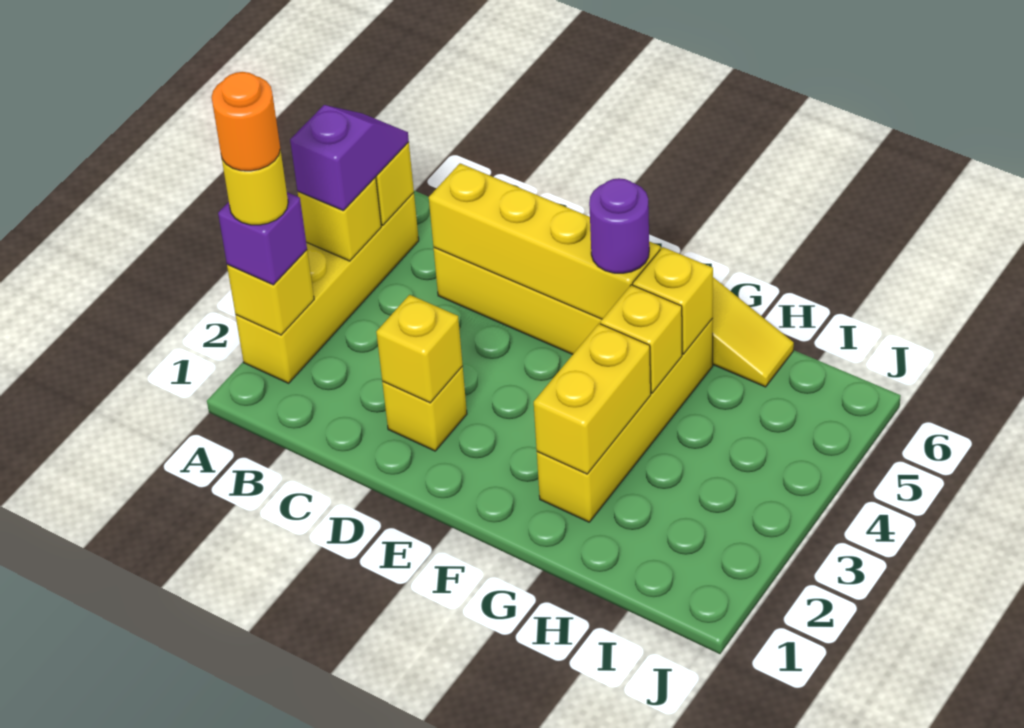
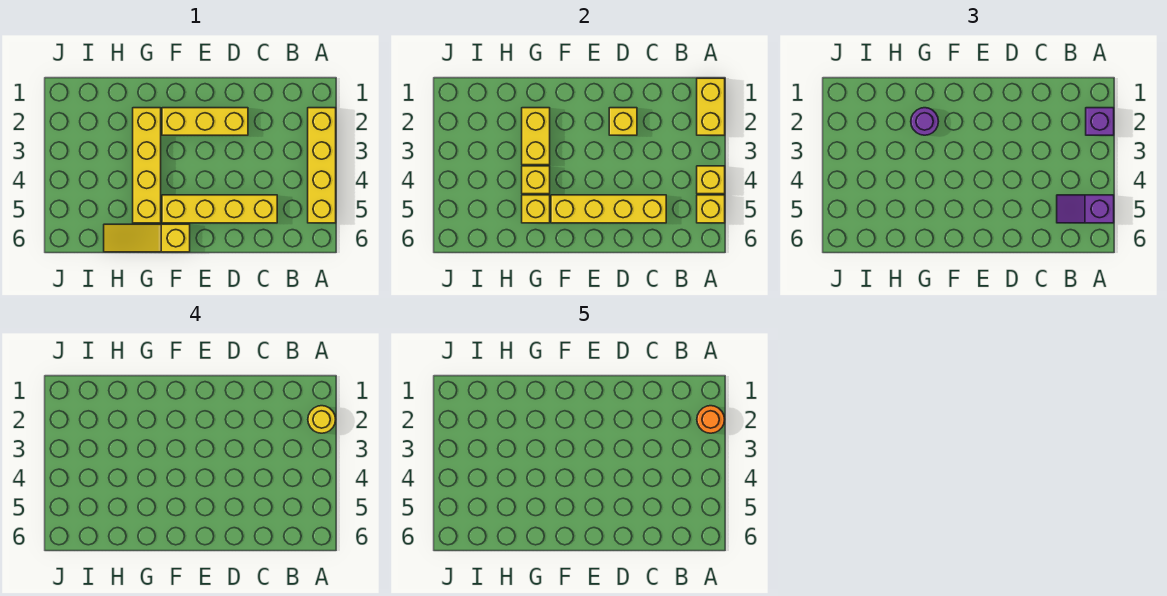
yellow 1x1 brick [227,250,314,335] -> yellow 1x2 brick [697,78,725,135]
purple 1x2 slope [290,105,409,210] -> purple 1x2 slope turned to [1057,195,1114,223]
yellow 1x1 brick [382,366,467,451] -> yellow 1x3 brick [162,108,248,135]
purple 1x1 round brick [589,178,649,273] -> purple 1x1 round brick moved to [911,108,938,135]

